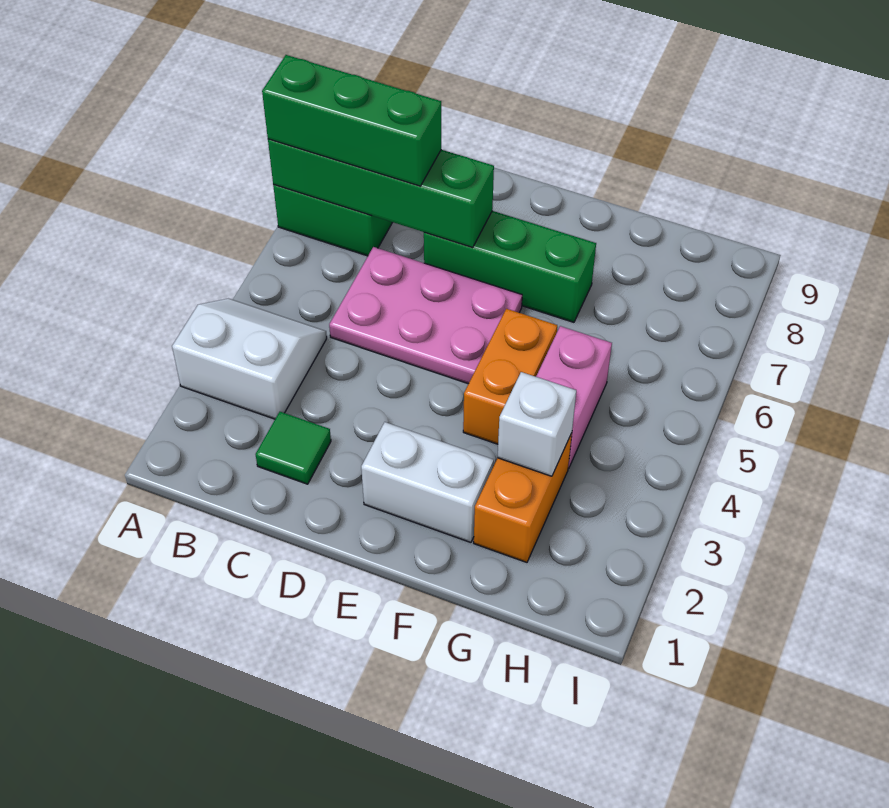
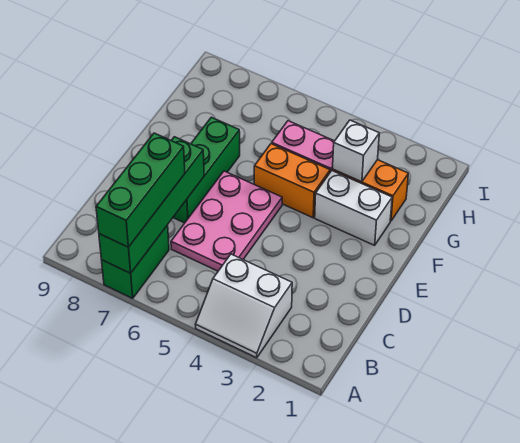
white 2x2 slope [172,299,327,419] -> white 2x2 slope turned to [195,254,292,358]
green 1x1 tile [256,412,331,484] -> none
white 1x2 brick [361,422,494,542] -> white 1x2 brick turned to [315,171,392,245]

